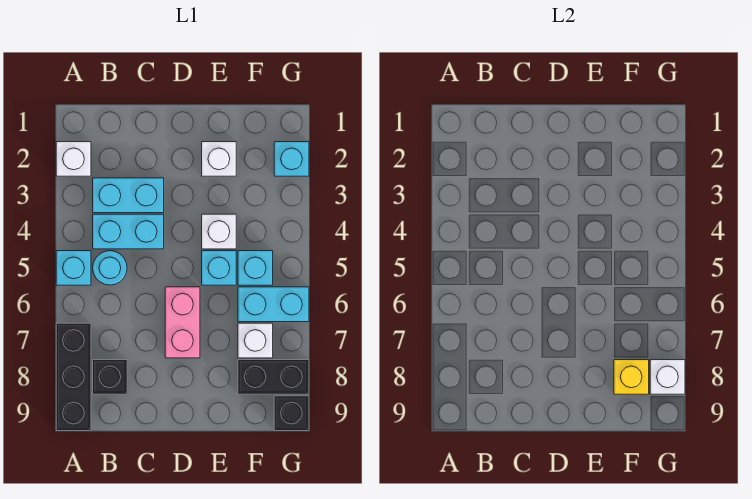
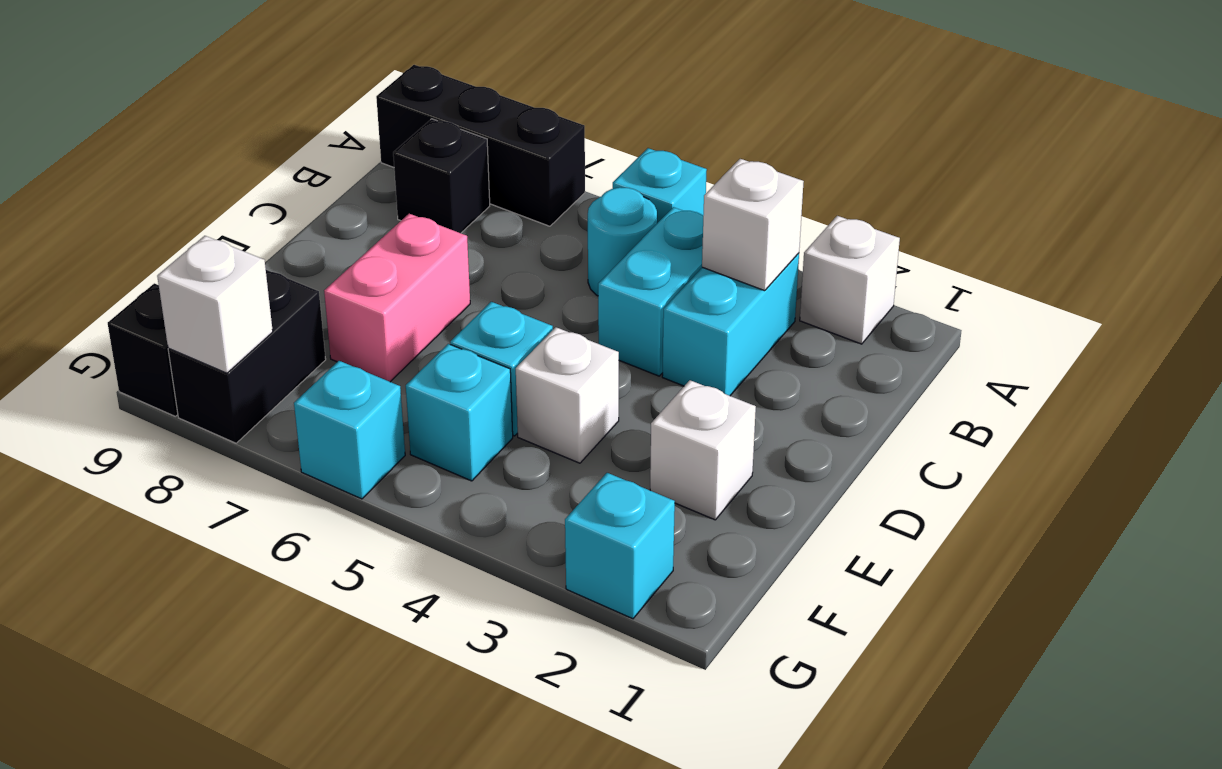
pink 1x2 brick [165,287,200,358] -> pink 1x2 brick turned to [324,214,470,382]
cyan 1x2 brick [238,287,309,322] -> cyan 1x1 brick [294,361,405,499]
white 1x1 brick [238,323,273,358] -> white 1x1 brick moved to [702,159,804,291]
yellow 1x1 brick [614,360,649,394] -> none

